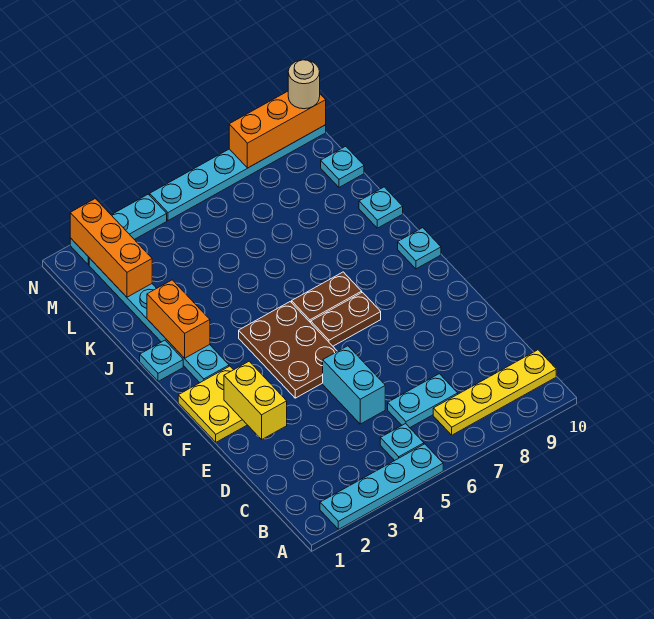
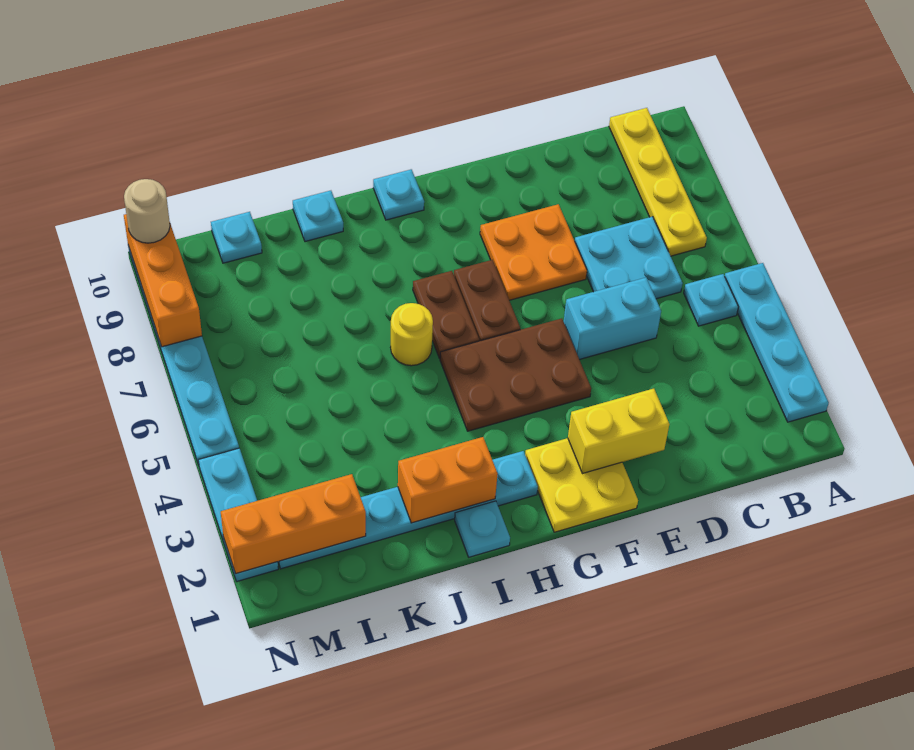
cyan 1x2 plate [388,374,458,428] -> cyan 2x2 plate [575,217,683,299]
none -> orange 2x2 plate [480,204,587,300]
none -> yellow 1x1 round brick [391,303,433,366]

